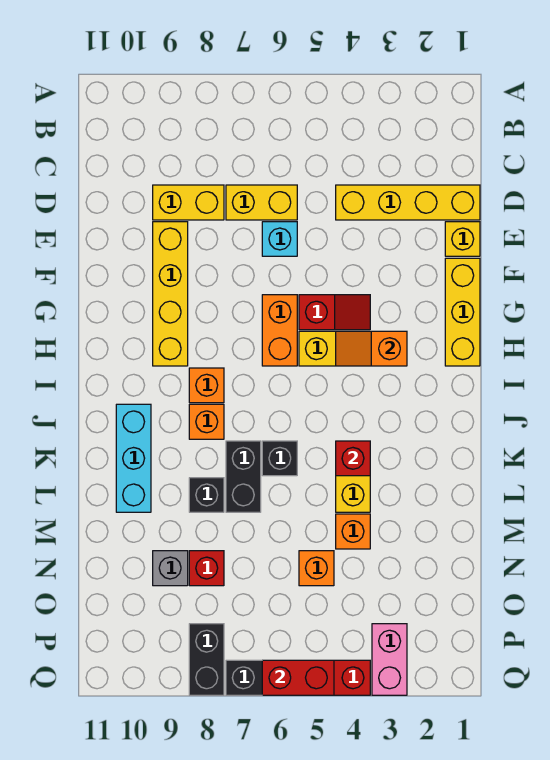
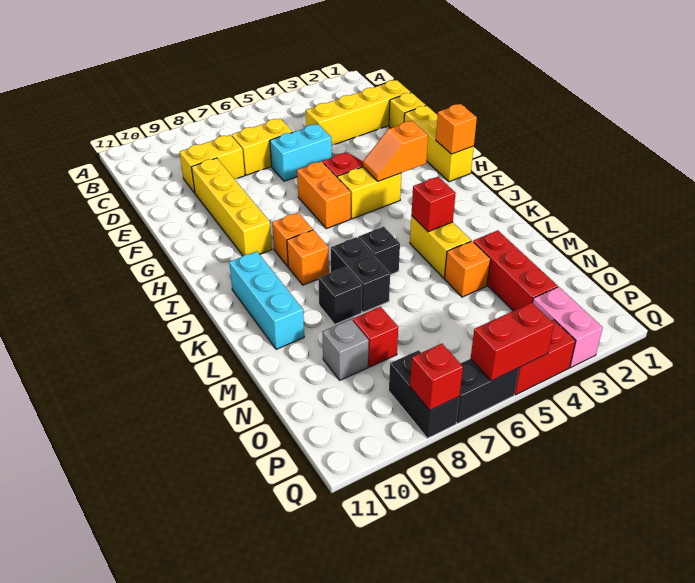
cyan 1x1 brick [262,222,297,256] -> cyan 1x2 brick [270,124,332,181]
none -> red 1x3 brick [473,230,558,311]
orange 1x1 brick [299,551,334,586] -> orange 1x1 brick moved to [436,104,477,154]
none -> red 1x1 brick [410,344,463,410]

